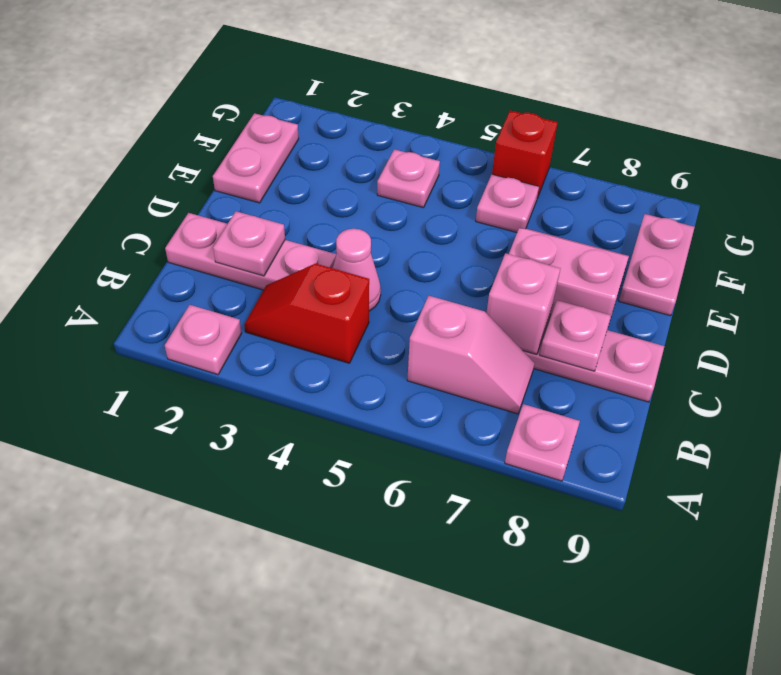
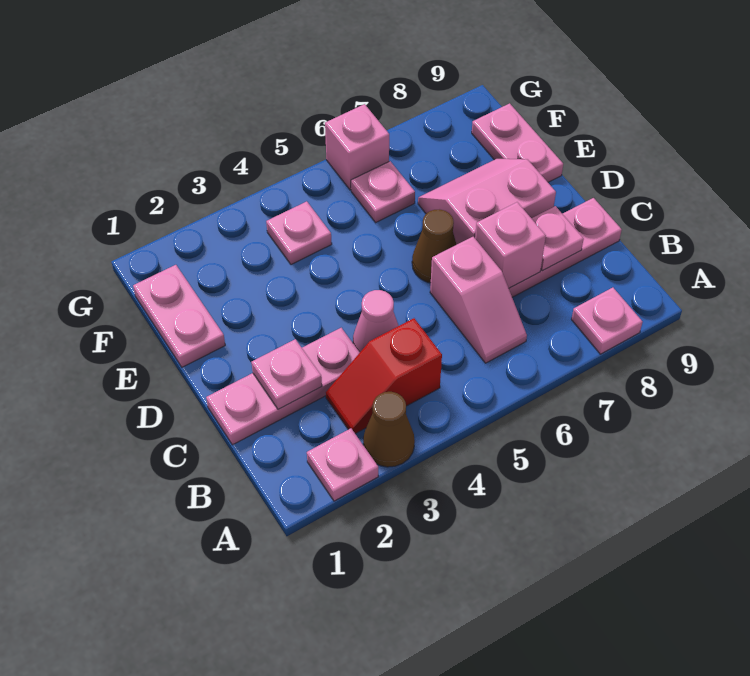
none -> brown 1x1 cone [363,392,415,467]
pink 1x2 slope [407,296,535,414] -> pink 1x2 slope turned to [430,237,527,363]
none -> brown 1x1 cone [412,209,457,283]
red 1x1 brick [492,110,558,198] -> pink 1x1 brick [325,104,389,190]

